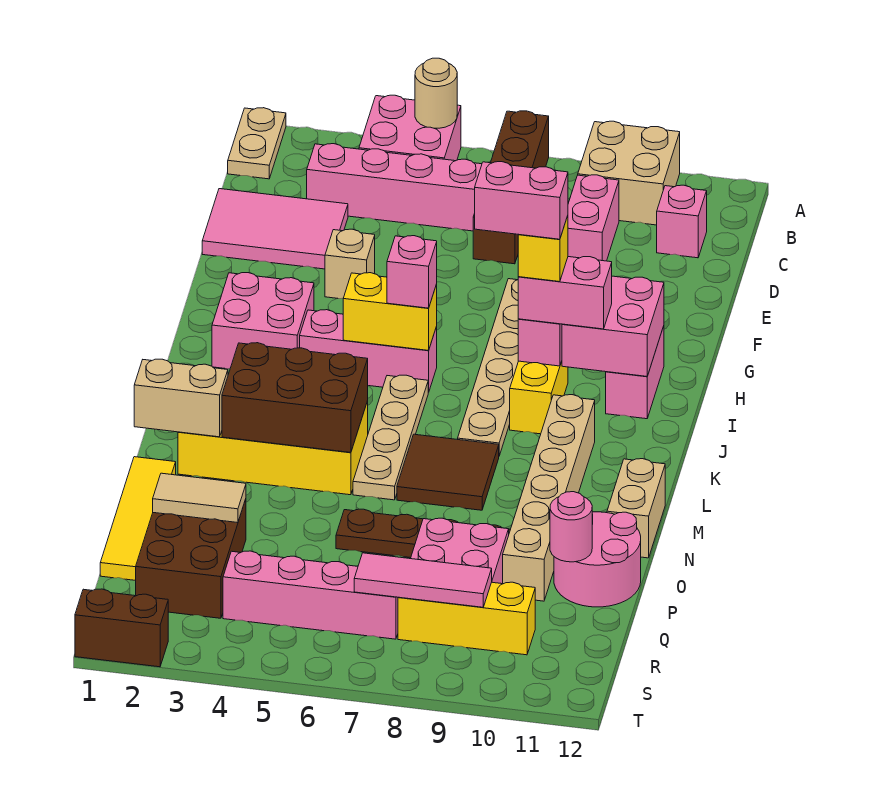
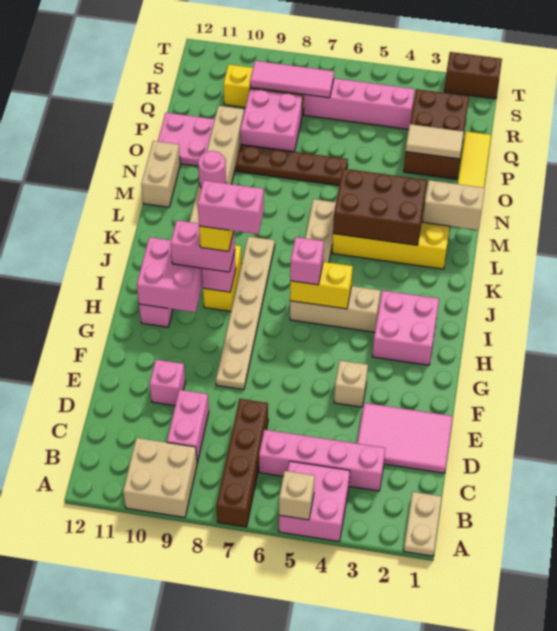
tan 1x1 round brick [415,58,457,128] -> tan 1x1 brick [279,471,315,520]
pink 1x1 brick [657,185,707,258] -> pink 1x1 brick moved to [150,360,185,406]
pink 1x3 brick [300,310,437,392] -> tan 1x3 brick [290,286,381,332]
brown 2x2 tile [397,434,499,510] -> none
pink 2x2 round brick [554,512,641,607] -> pink 2x2 plate [158,113,215,166]
pink 1x1 round brick [550,492,592,562] -> pink 1x1 round brick moved to [198,151,226,188]

